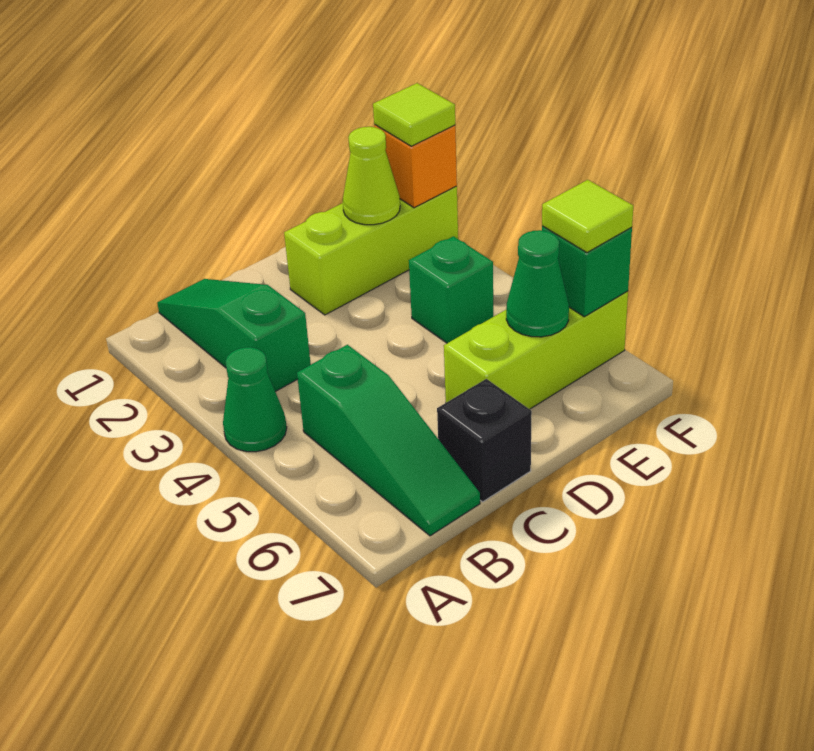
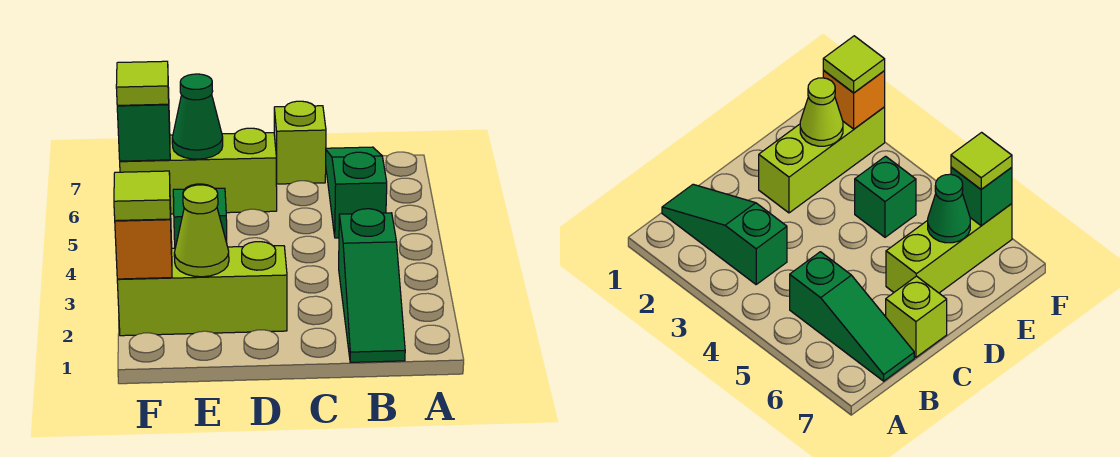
green 1x1 cone [223,347,287,452] -> none
black 1x1 brick [437,379,532,502] -> lime 1x1 brick [274,101,326,184]

